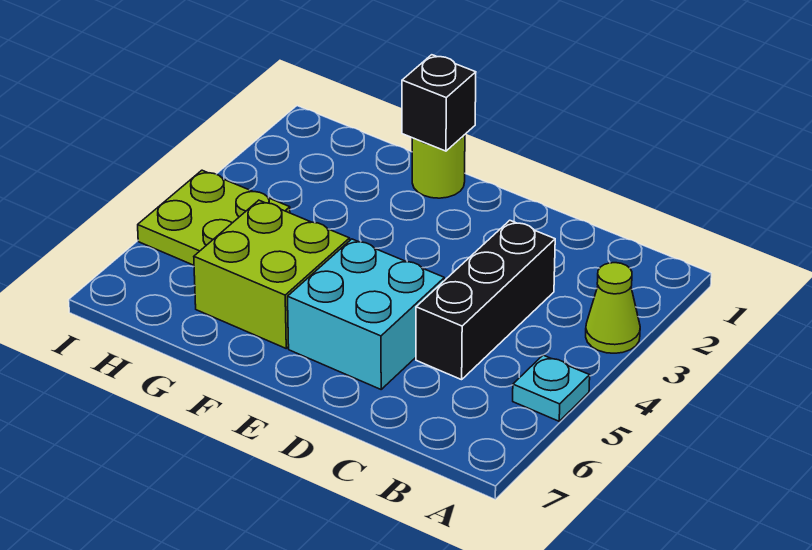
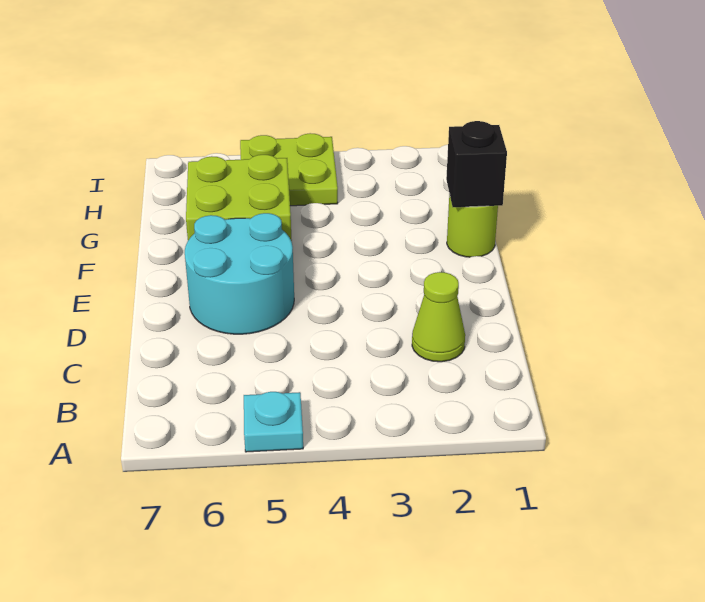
lime 1x1 cone [586,263,640,353] -> lime 1x1 cone moved to [412,272,465,362]
black 1x3 brick [416,220,555,380] -> none
cyan 2x2 brick [288,239,444,389] -> cyan 2x2 round brick [185,213,294,334]

